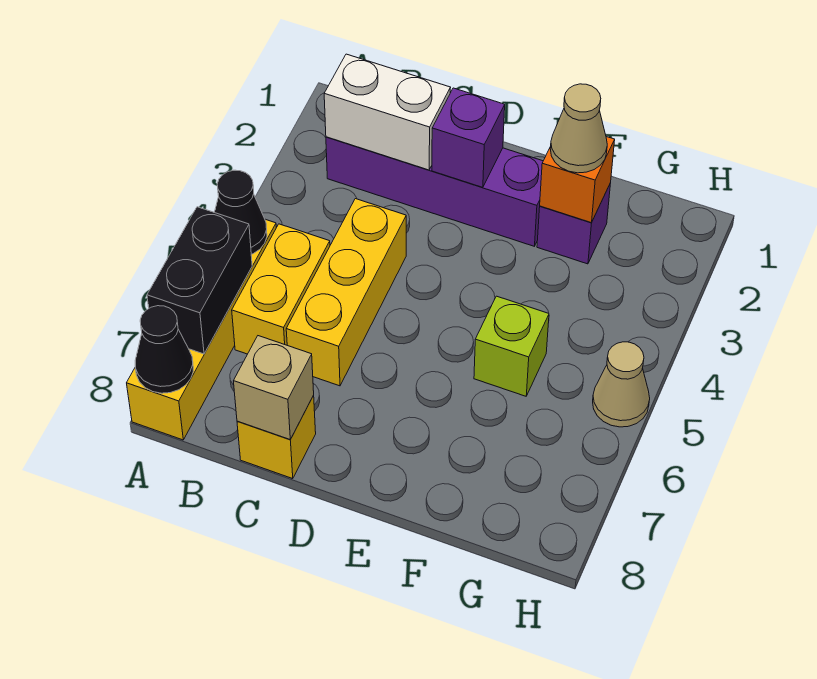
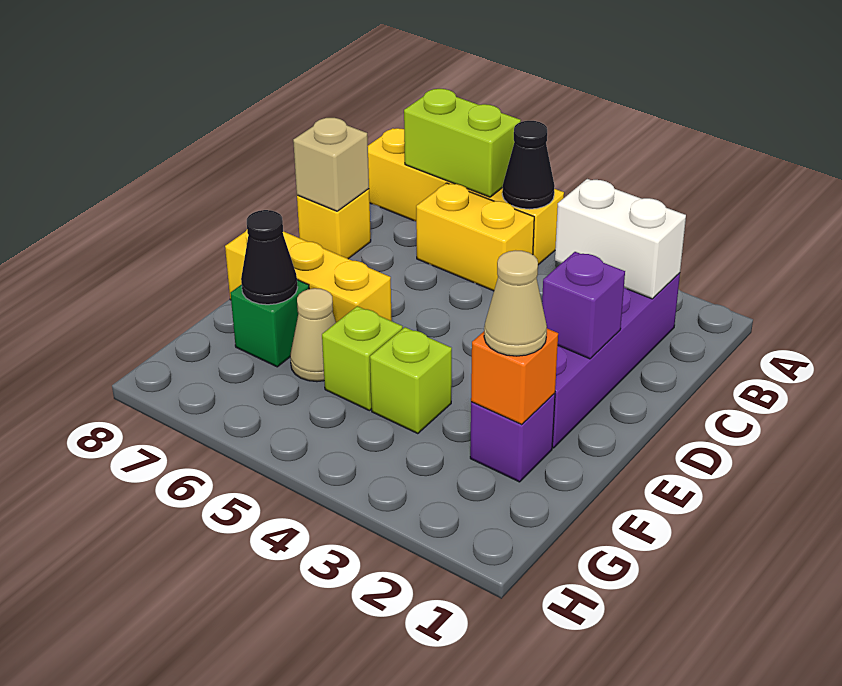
black 1x2 brick [147,207,252,354] -> lime 1x2 brick [404,89,521,197]
black 1x1 cone [135,306,193,393] -> black 1x1 cone moved to [241,210,298,305]
white 1x2 brick [324,54,451,170] -> white 1x2 brick turned to [555,179,686,299]
yellow 1x3 brick [286,199,406,386] -> yellow 1x3 brick moved to [225,230,392,323]
none -> lime 1x1 brick [370,327,452,434]
none -> green 1x1 brick [230,280,309,367]
tan 1x1 cone [593,342,650,427] -> tan 1x1 cone moved to [290,288,336,382]

